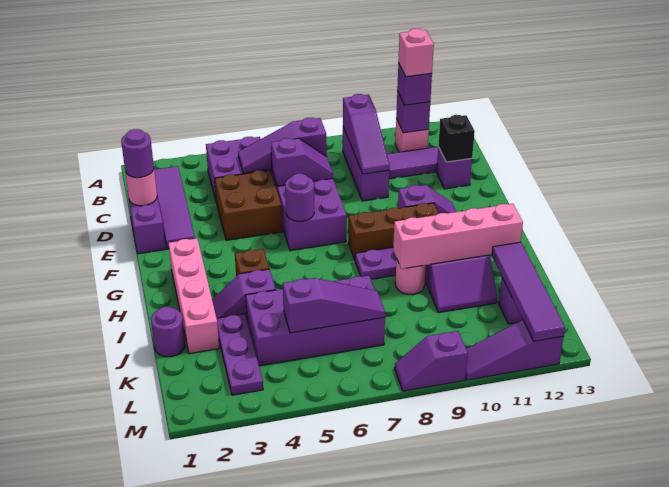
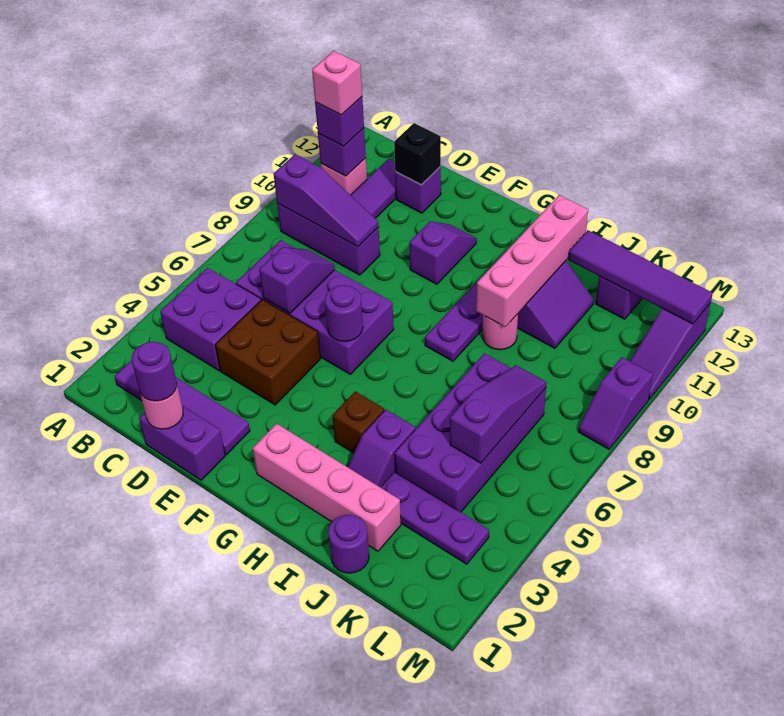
purple 1x3 slope [238,118,327,173] -> none
brown 1x3 brick [348,203,439,260] -> none

